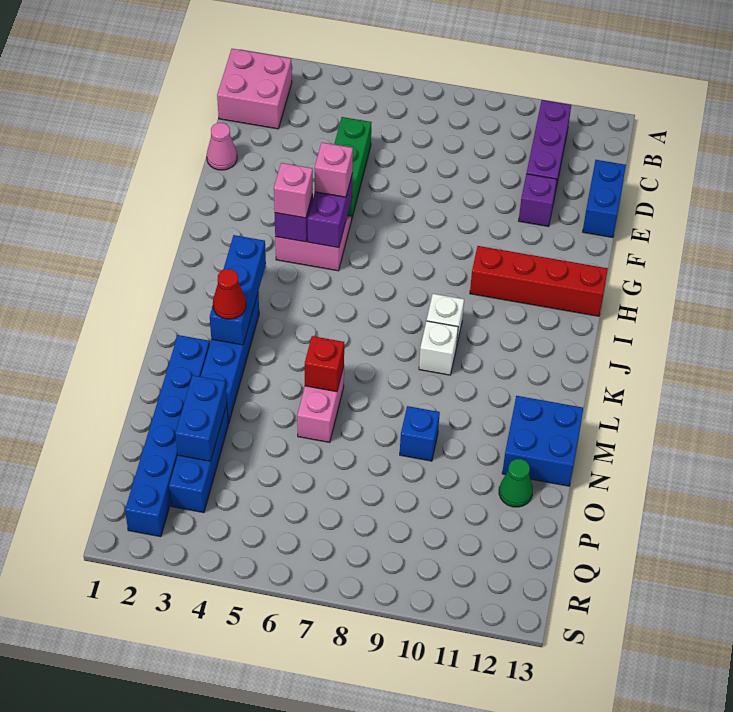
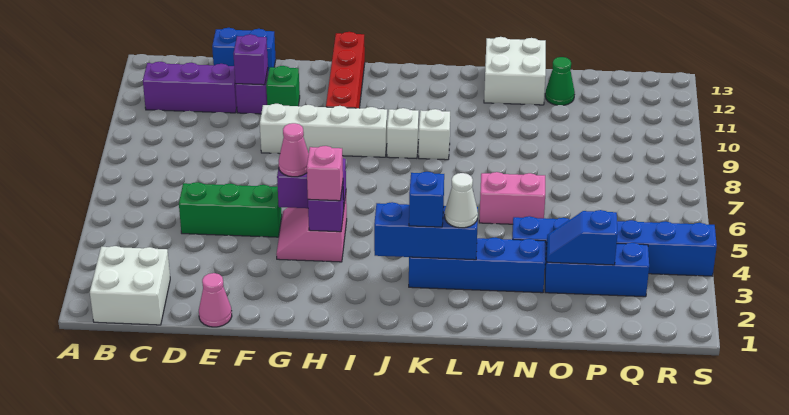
pink 2x2 brick [217,49,292,129] -> white 2x2 brick [90,246,170,325]
none -> purple 1x1 brick [234,34,268,85]
none -> white 1x4 brick [260,104,387,157]
none -> green 1x1 brick [266,66,300,106]
pink 1x1 brick [315,143,353,197] -> pink 1x1 cone [278,123,309,177]
red 1x1 cone [213,269,246,319] -> white 1x1 cone [445,173,478,228]
blue 1x6 brick [125,335,210,537] -> blue 1x6 brick moved to [512,216,717,276]
red 1x1 brick [305,336,344,392] -> none
blue 2x2 brick [502,396,583,486] -> white 2x2 brick [484,37,546,105]
blue 1x1 brick [400,406,440,461] -> blue 1x1 brick moved to [409,172,444,227]
blue 1x2 brick [175,375,227,461] -> blue 1x2 slope [547,210,618,265]

